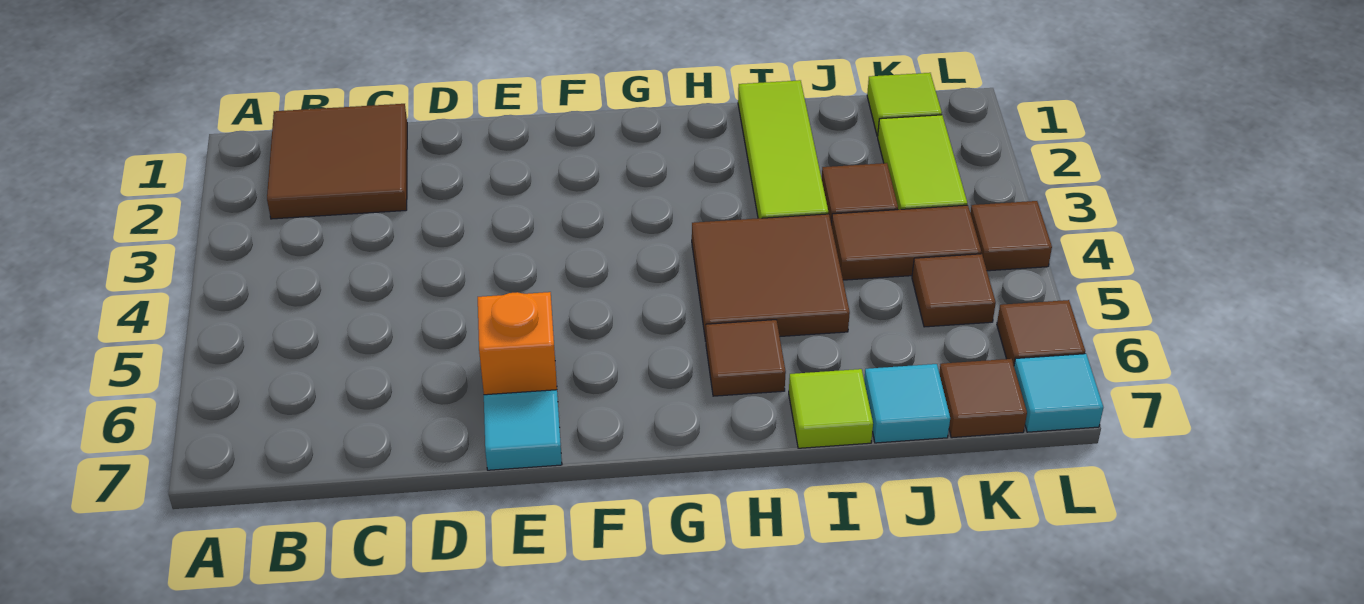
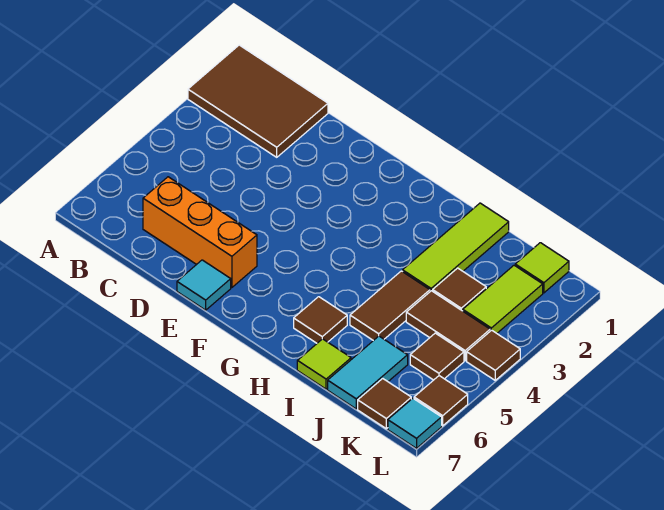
brown 2x2 tile [267,104,407,219] -> brown 2x3 tile [188,45,328,157]
orange 1x1 brick [478,292,557,395] -> orange 1x3 brick [143,177,257,287]
brown 2x2 tile [692,214,850,341] -> brown 1x2 tile [350,271,430,341]
cyan 1x1 tile [864,364,950,443] -> cyan 1x2 tile [328,336,408,409]

